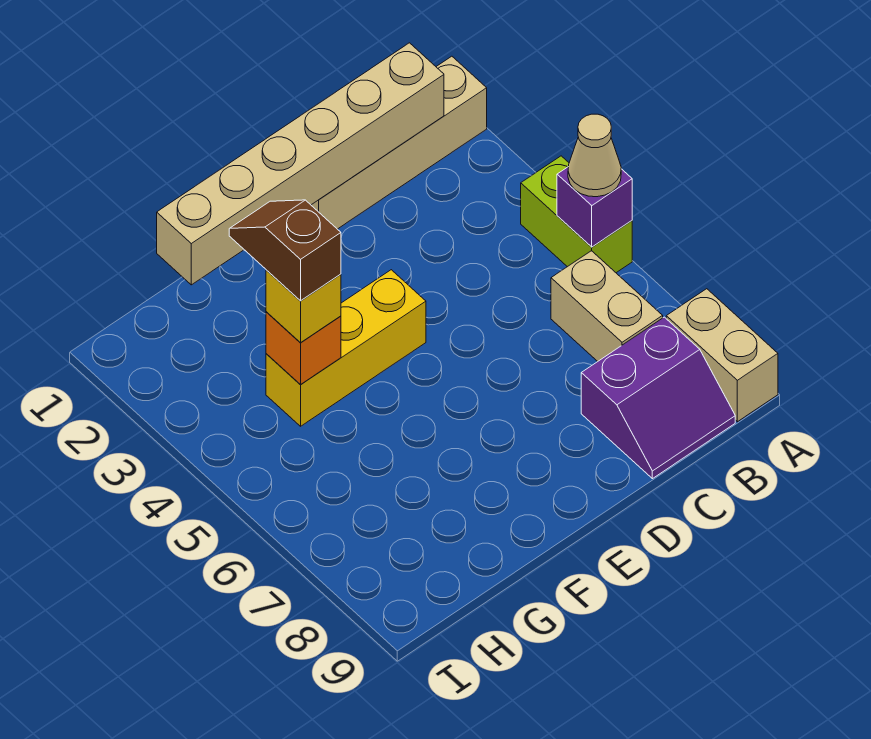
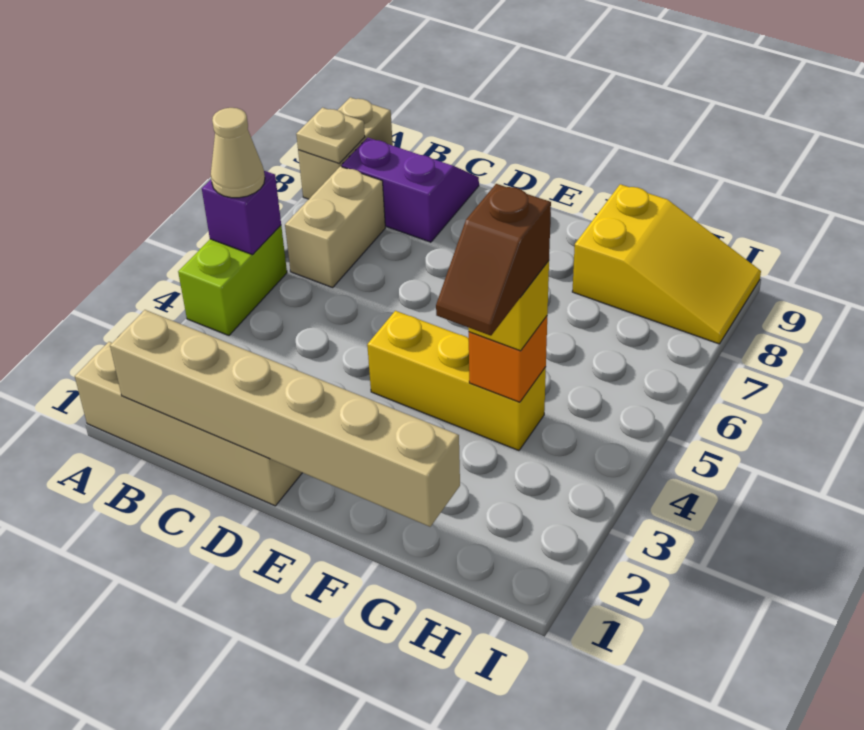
none -> tan 1x1 plate [296,108,365,164]
none -> yellow 2x3 slope [572,184,761,344]

